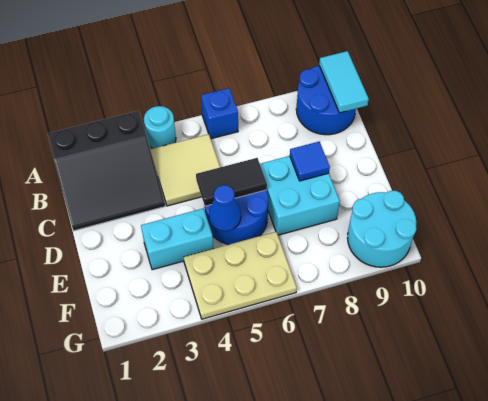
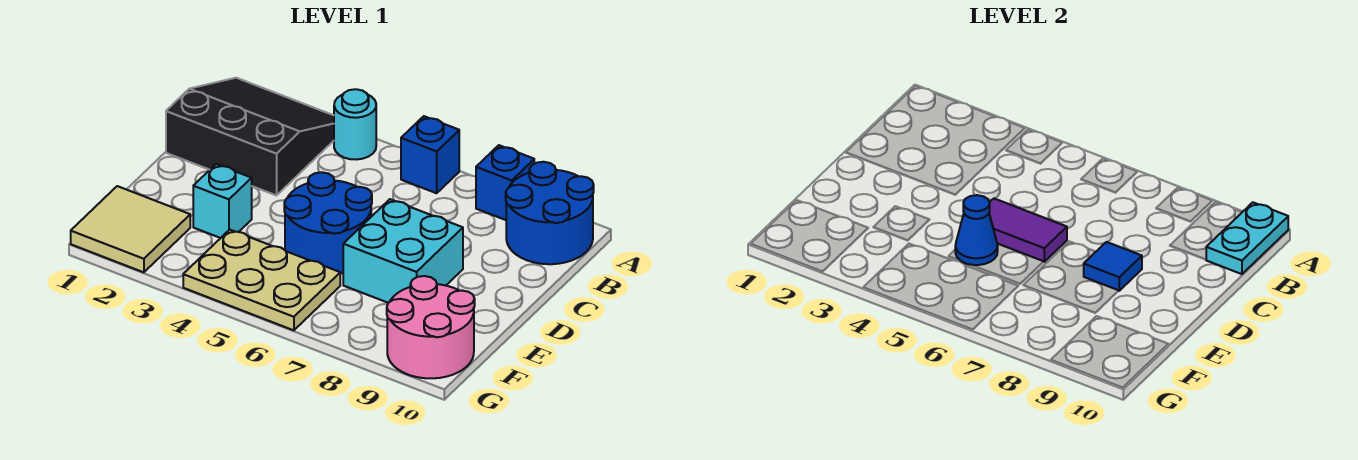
black 3x3 slope [48,111,165,231] -> black 3x3 slope turned to [166,78,334,195]
none -> blue 1x1 brick [476,145,534,220]
cyan 1x2 tile [319,51,369,113] -> cyan 1x2 plate [1206,202,1288,274]
tan 2x2 tile [150,134,220,206] -> tan 2x2 tile moved to [71,186,190,272]
black 1x2 tile [196,158,267,206] -> purple 1x2 tile [989,199,1067,262]
cyan 1x2 brick [141,208,213,270] -> cyan 1x1 brick [193,164,252,238]
cyan 2x2 round brick [348,191,416,267] -> pink 2x2 round brick [387,276,475,378]

